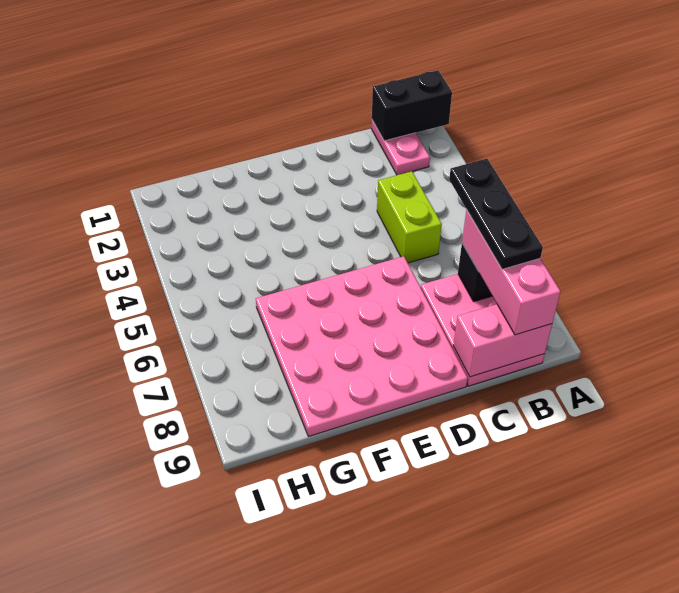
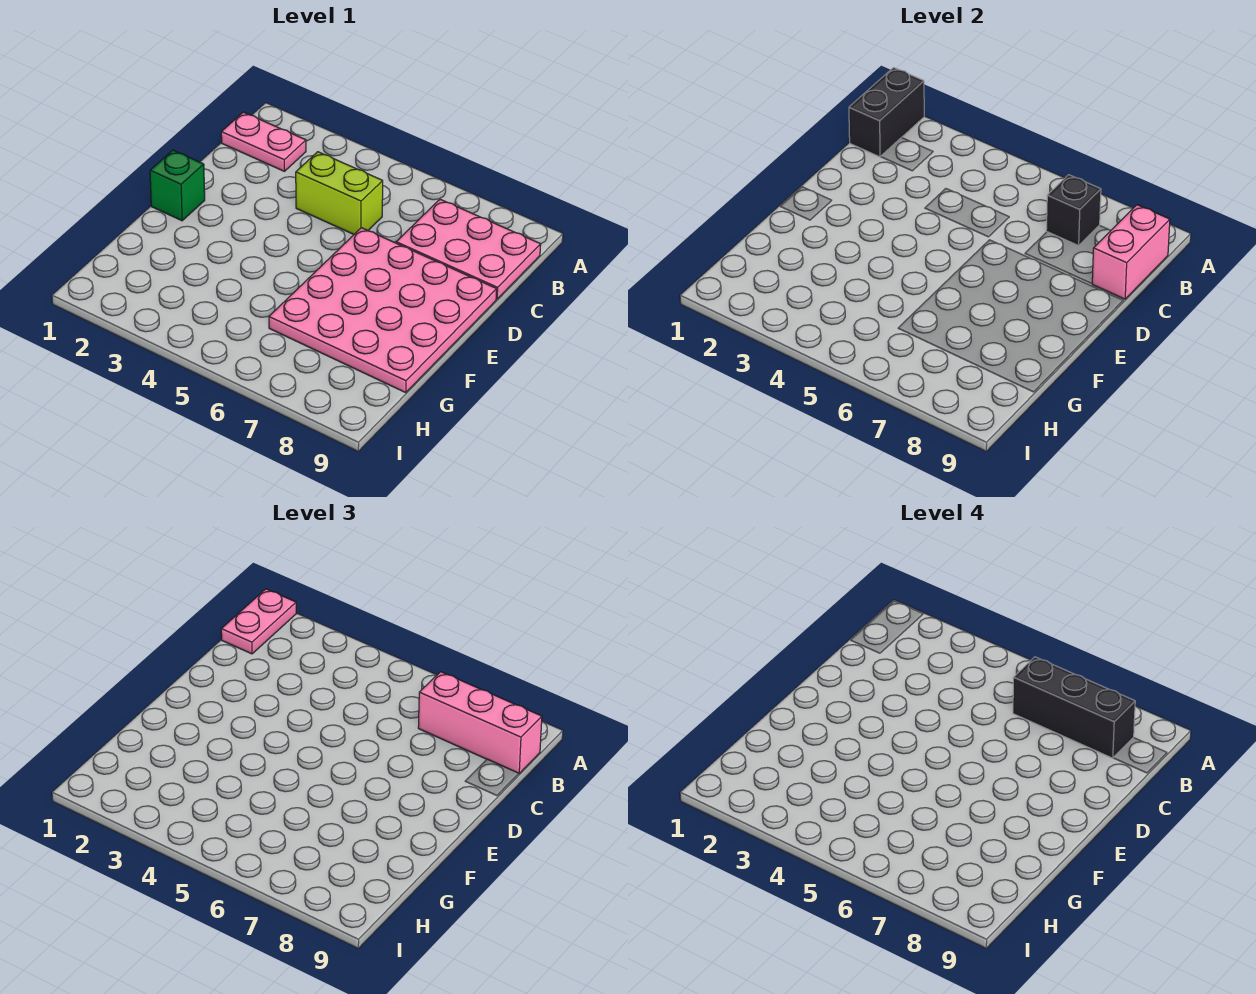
none -> pink 1x2 plate [221,589,296,654]
black 1x3 plate [449,159,543,269] -> black 1x3 brick [1013,657,1135,758]
none -> green 1x1 brick [150,150,205,221]

